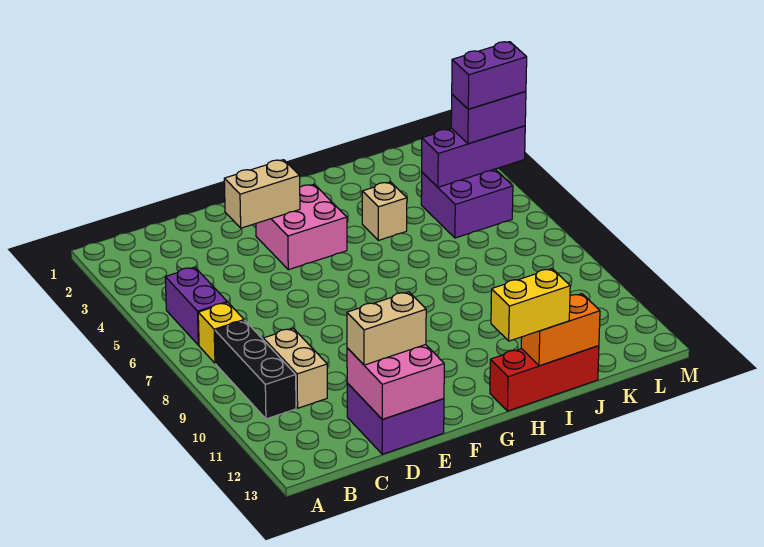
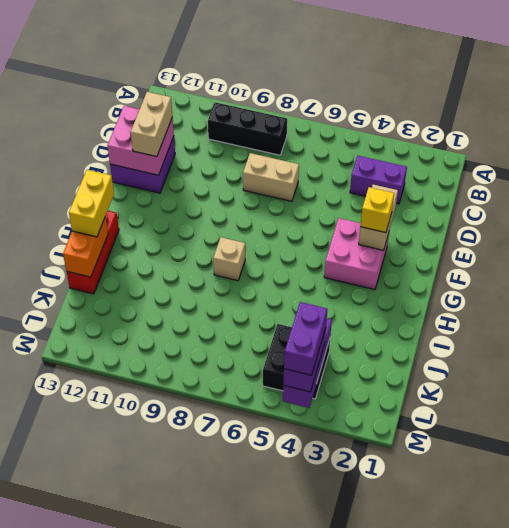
purple 1x2 brick [165,267,227,345] -> purple 1x2 brick moved to [350,156,407,204]
yellow 1x1 brick [198,302,244,363] -> yellow 1x1 brick moved to [360,187,394,233]
tan 1x2 brick [263,328,327,408] -> tan 1x2 brick moved to [243,153,299,201]
tan 1x1 brick [362,182,407,240] -> tan 1x1 brick moved to [213,237,245,281]
purple 2x2 brick [421,169,513,238] -> black 2x2 brick [263,324,330,399]

